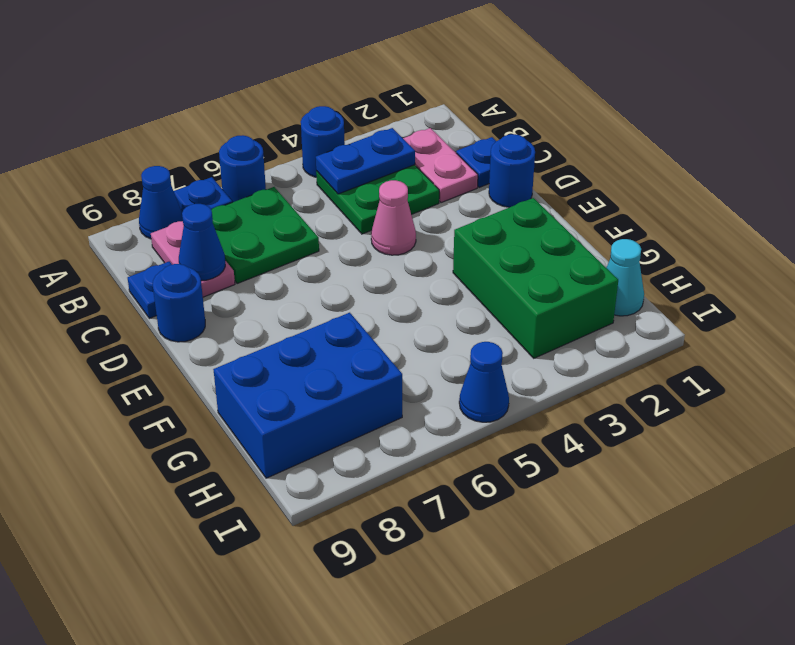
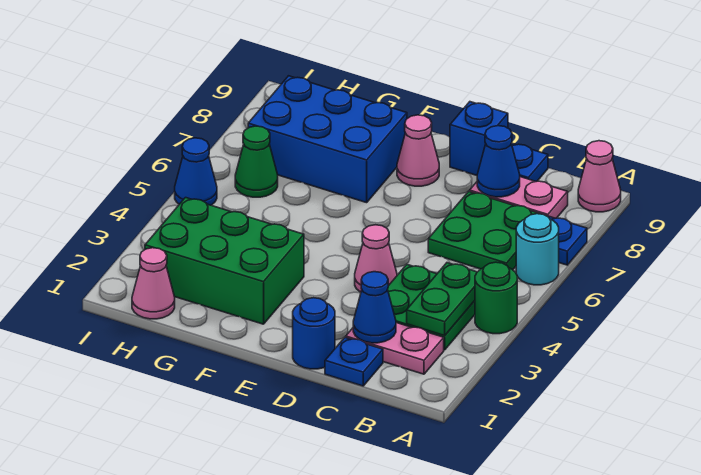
blue 1x1 round brick [301,106,345,177] -> green 1x1 round brick [475,262,517,334]
blue 1x1 round brick [219,135,266,202] -> cyan 1x1 round brick [516,214,559,285]
blue 1x1 cone [139,166,183,239] -> blue 1x1 cone moved to [353,272,396,343]
none -> pink 1x1 cone [578,141,621,212]
blue 1x2 plate [316,128,415,194] -> green 1x2 plate [407,263,477,336]
blue 1x1 round brick [153,264,205,342] -> blue 1x1 brick [450,102,508,175]
none -> pink 1x1 cone [397,115,439,186]
blue 2x3 brick [213,313,402,478] -> blue 2x3 brick turned to [248,76,407,203]
cyan 1x1 cone [607,239,644,316] -> pink 1x1 cone [132,248,175,319]
none -> green 1x1 cone [235,126,278,197]

